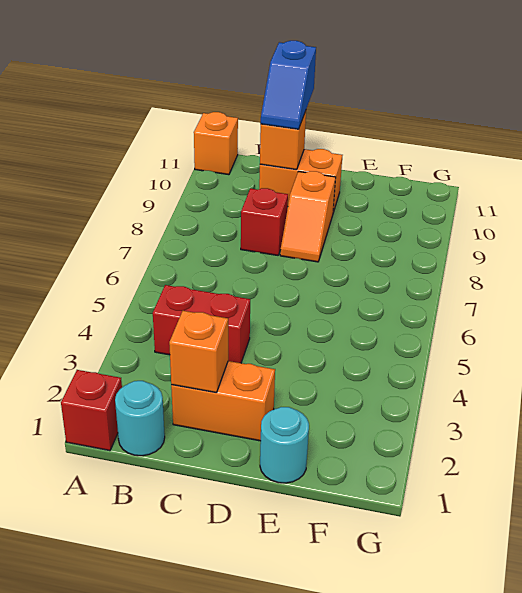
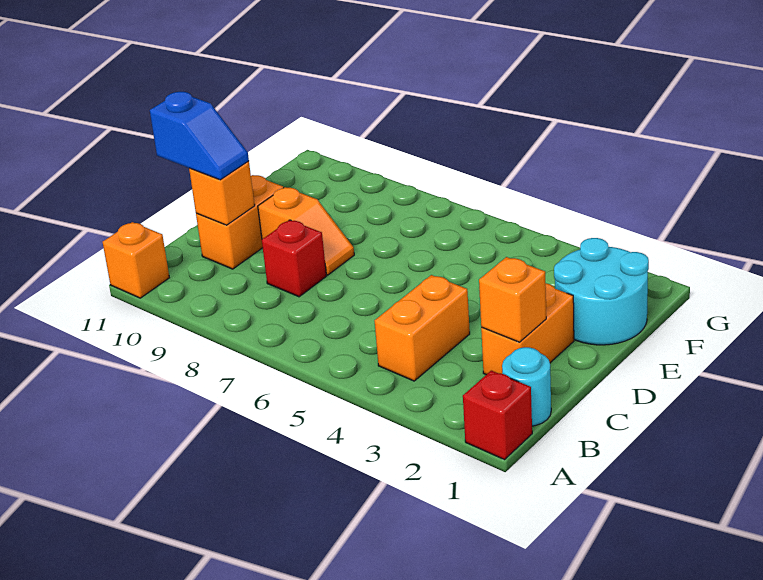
red 1x2 brick [153,285,250,363] -> orange 1x2 brick [375,275,470,381]
cyan 1x1 round brick [260,407,309,483] -> cyan 2x2 round brick [554,238,649,345]

